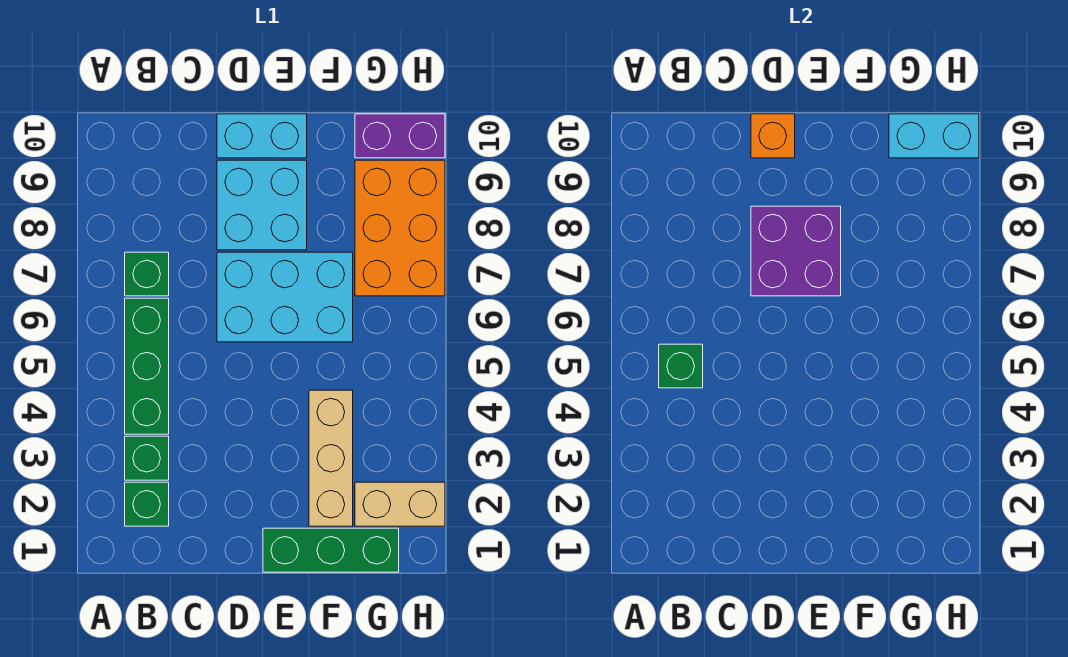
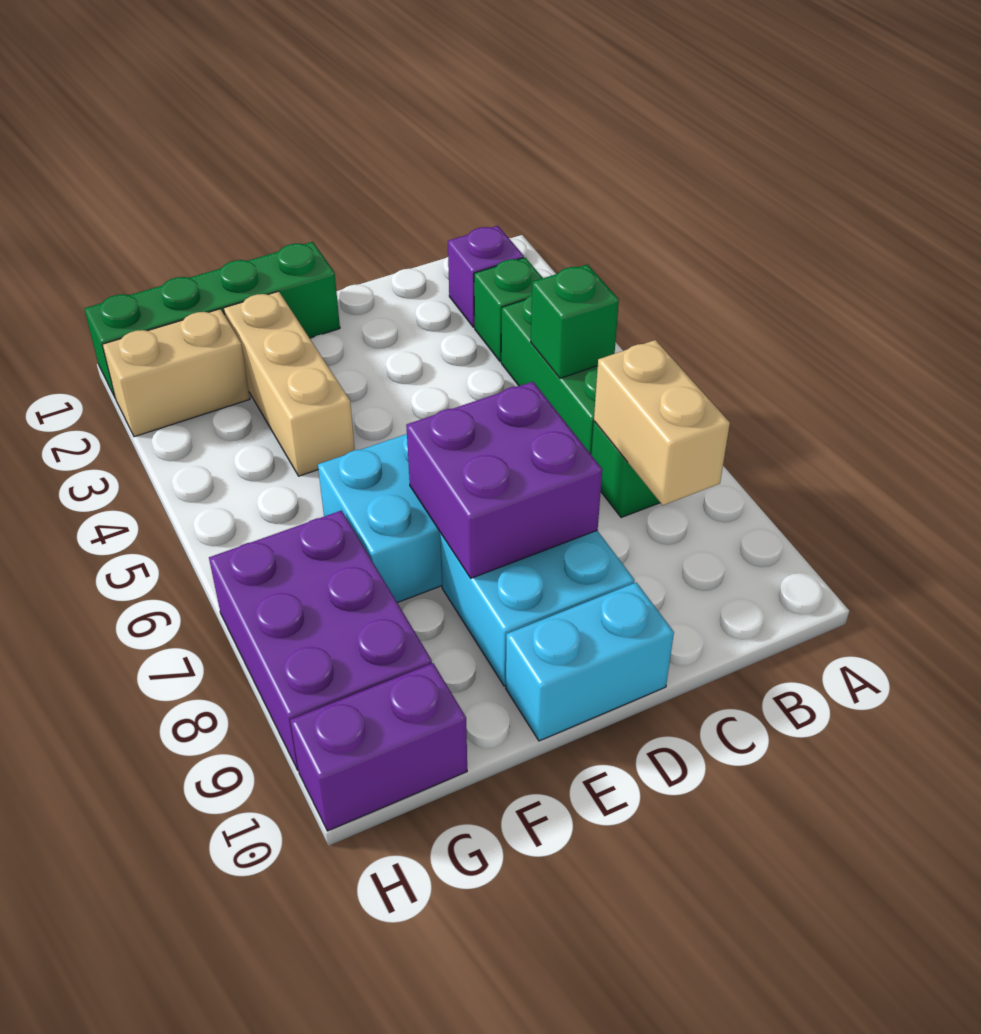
green 1x1 brick [125,482,169,526] -> purple 1x1 brick [448,226,524,327]
none -> tan 1x2 brick [594,340,730,505]
orange 1x1 brick [751,114,795,158] -> none
green 1x3 brick [263,528,399,572] -> green 1x4 brick [84,242,340,399]
orange 2x3 brick [355,160,445,296] -> purple 2x3 brick [209,511,432,770]
cyan 1x2 brick [889,114,979,158] -> none

